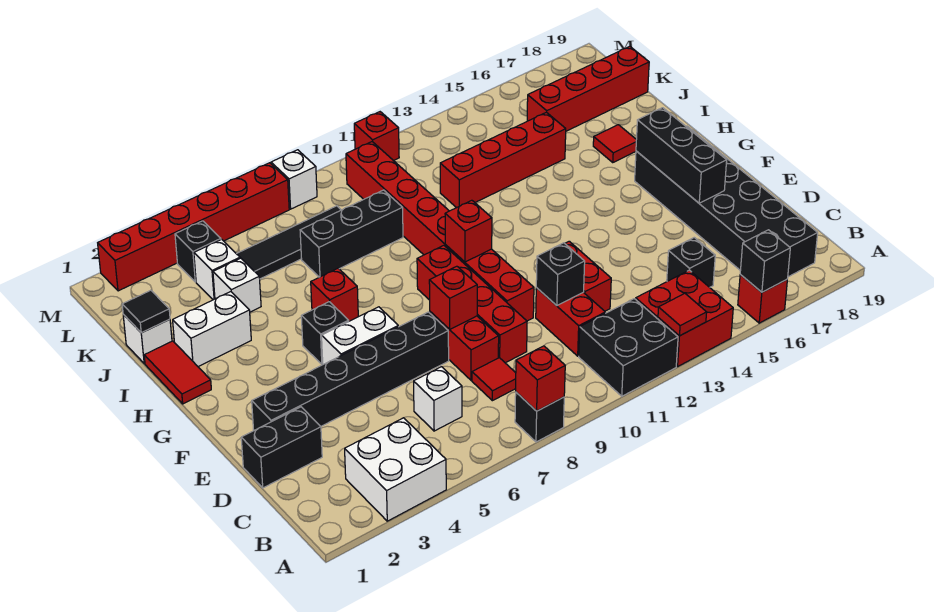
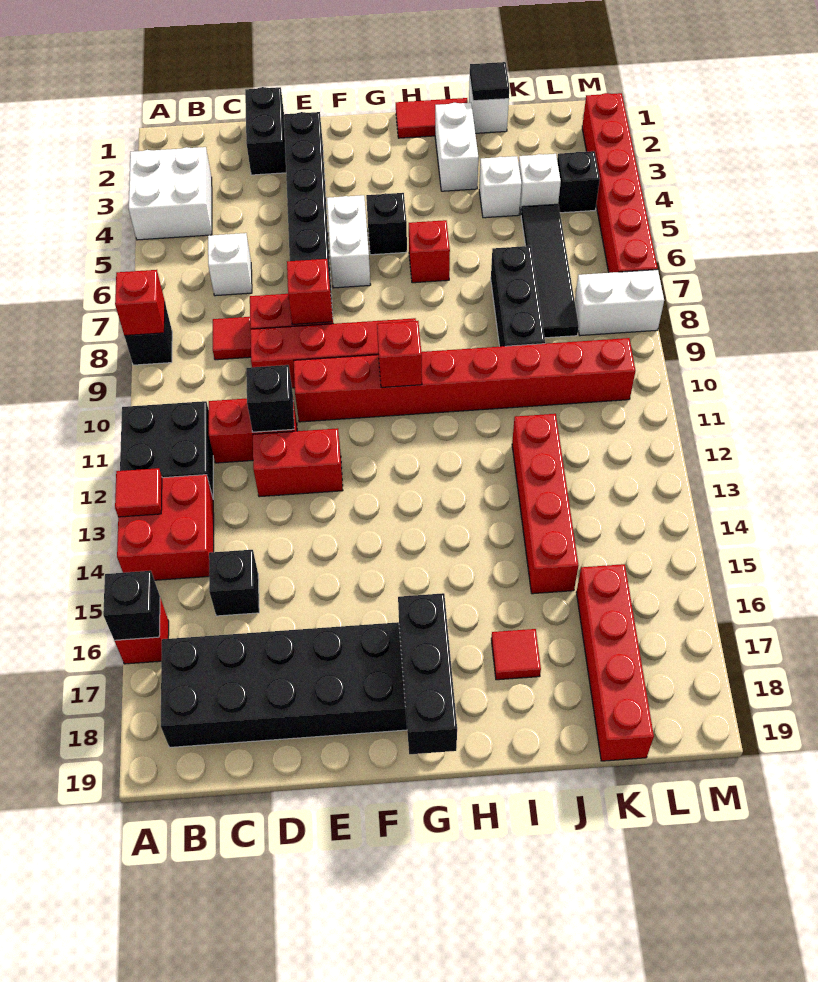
black 1x3 brick [636,108,727,203] -> black 1x3 brick turned to [398,593,457,754]
white 1x1 brick [271,150,317,209] -> white 1x2 brick [575,270,664,336]
red 1x1 brick [354,112,399,161] -> none

